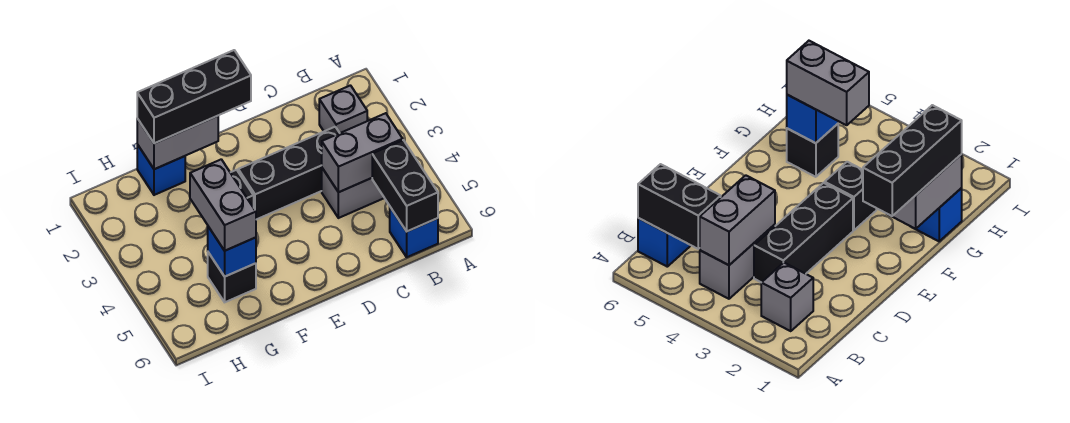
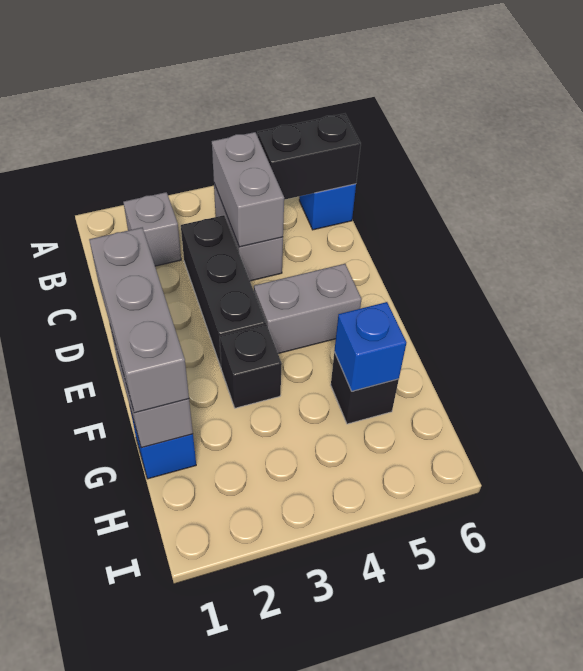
black 1x3 brick [137,50,251,143] -> grey 1x3 brick [89,228,189,413]
grey 1x2 brick [190,159,256,251] -> grey 1x2 brick moved to [254,264,361,353]

